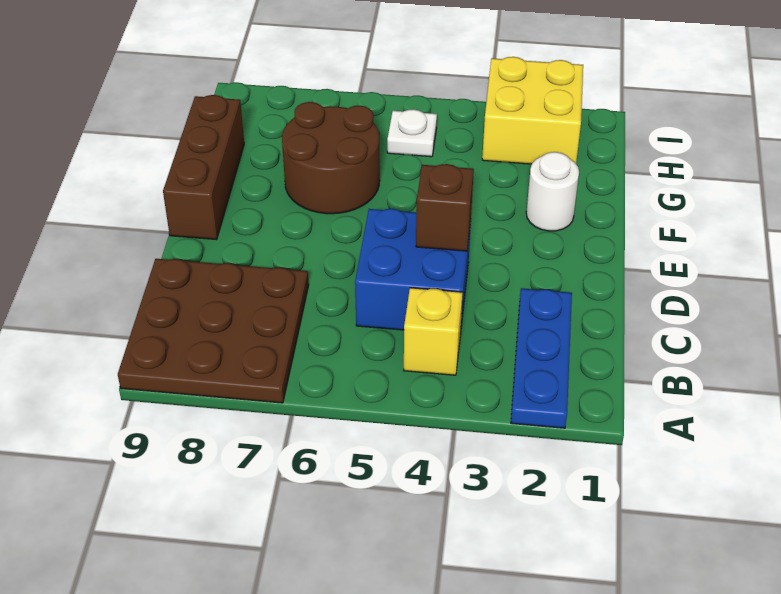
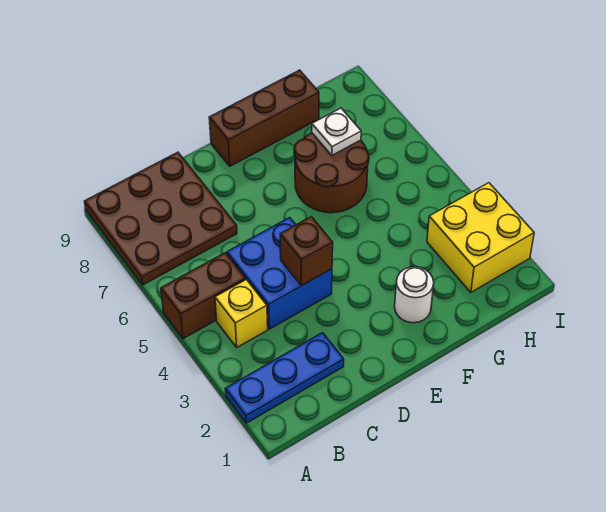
none -> brown 1x2 brick [161,253,245,339]
white 1x1 plate [387,109,437,157] -> white 1x1 plate moved to [312,108,361,155]

